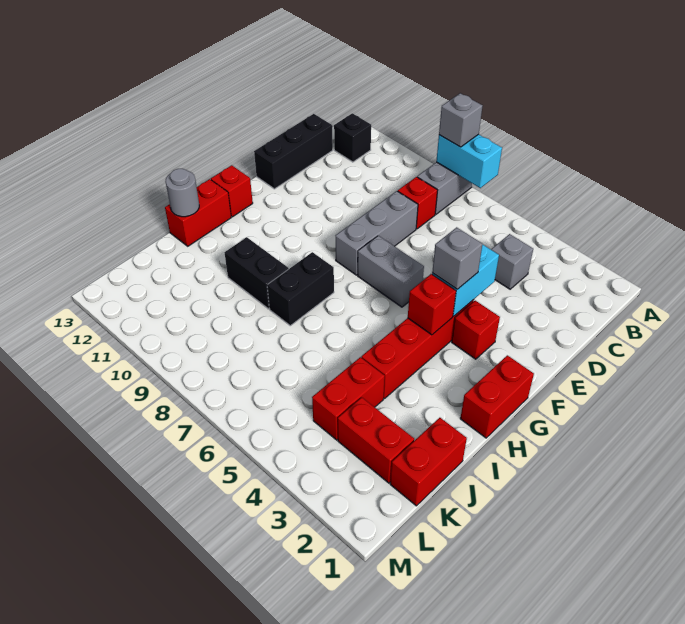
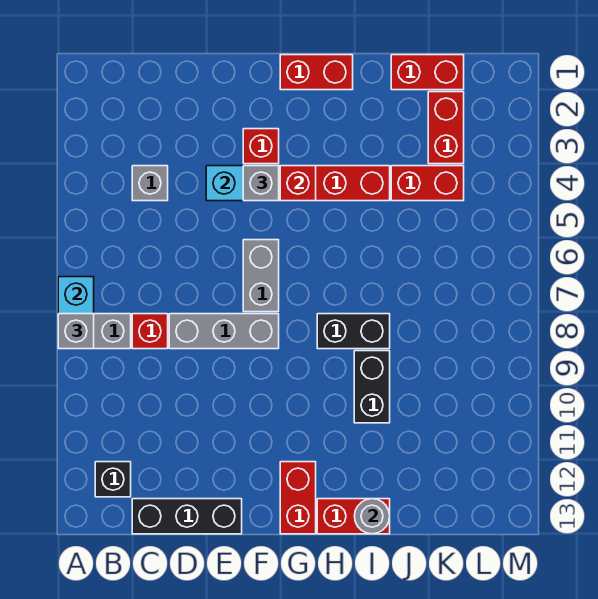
red 1x1 brick [211,165,253,217] -> red 1x2 brick [280,462,316,534]

